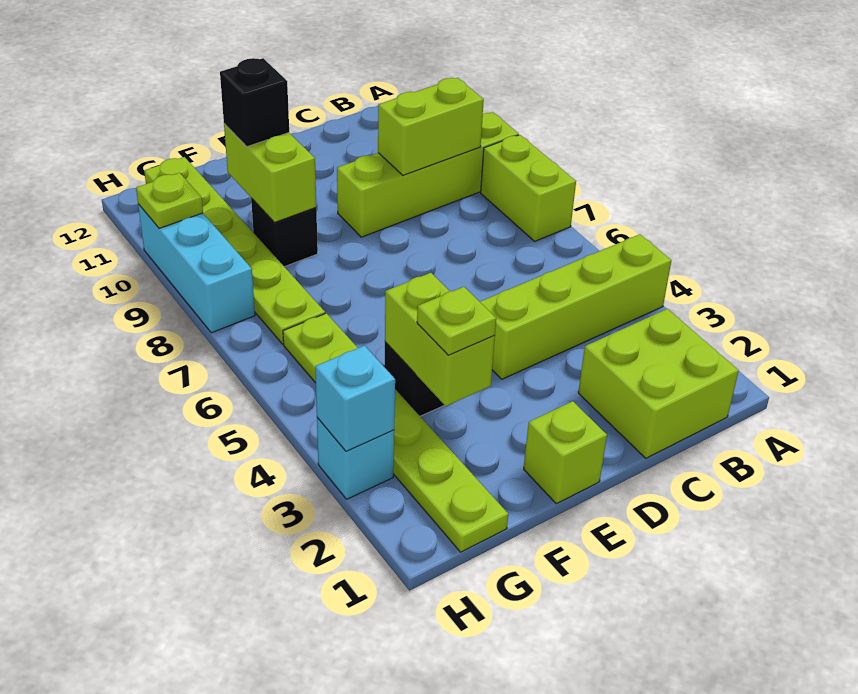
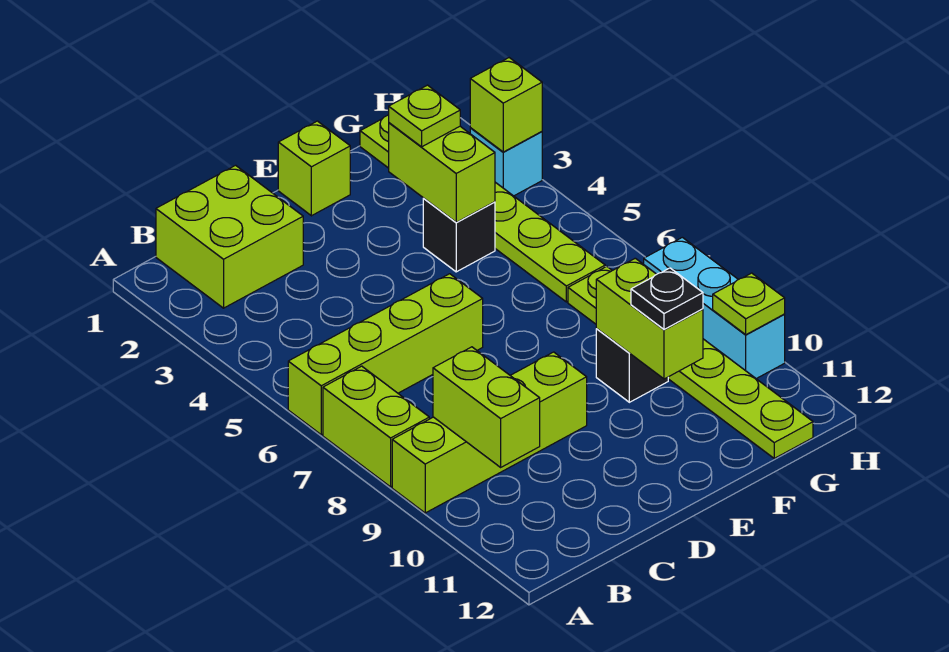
lime 1x4 brick [480,234,671,379] -> lime 1x4 brick moved to [288,274,483,435]
lime 1x2 brick [378,78,484,175] -> lime 1x2 brick turned to [433,347,540,467]
black 1x1 brick [220,58,289,147] -> black 1x1 plate [631,268,703,330]
cyan 1x1 brick [315,346,395,451] -> lime 1x1 brick [470,58,542,152]

